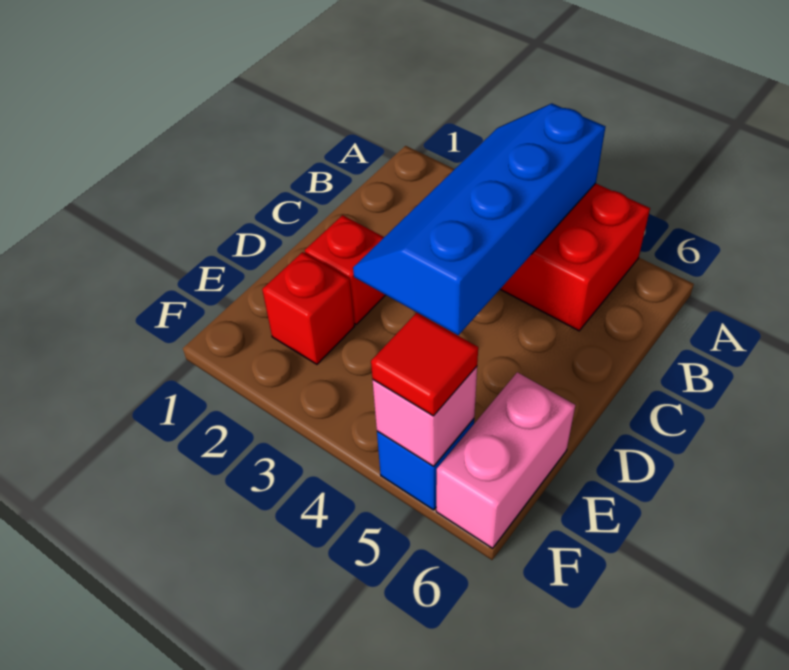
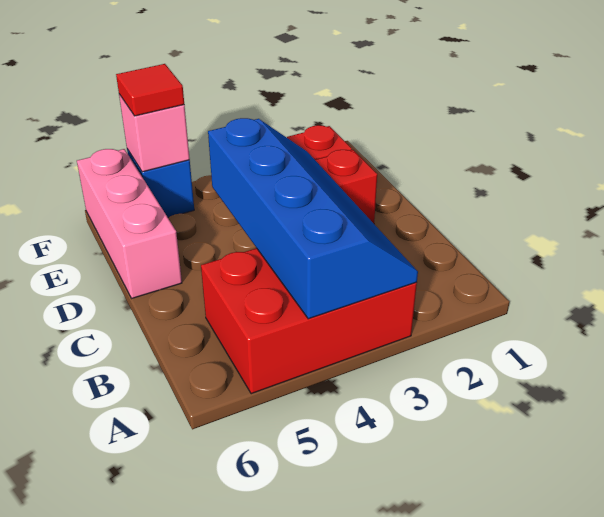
pink 1x2 brick [436,372,575,548] -> pink 1x3 brick [77,149,182,298]

